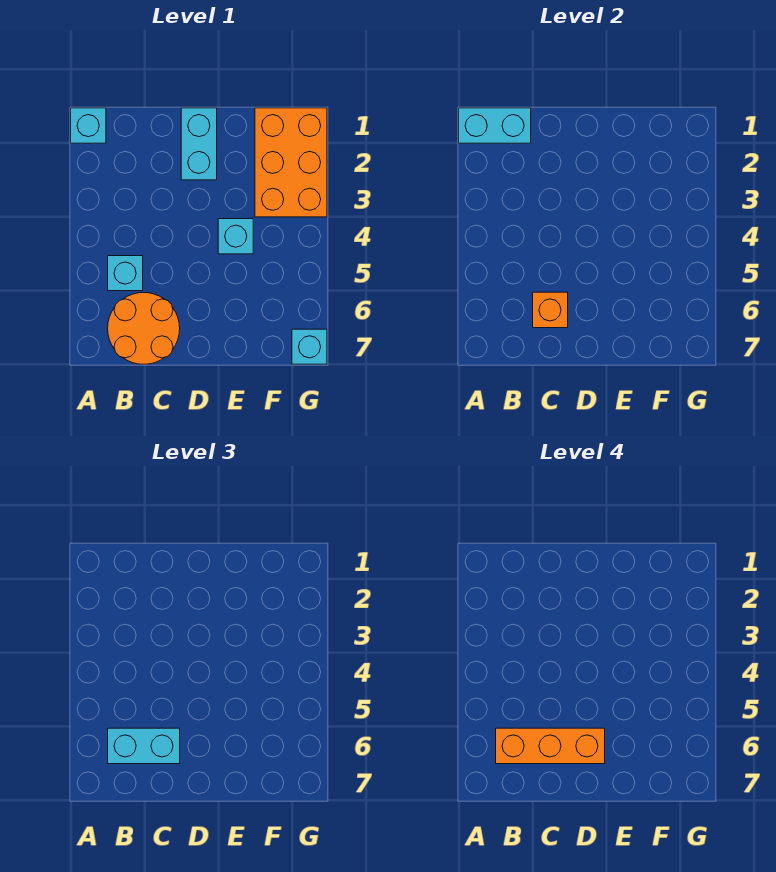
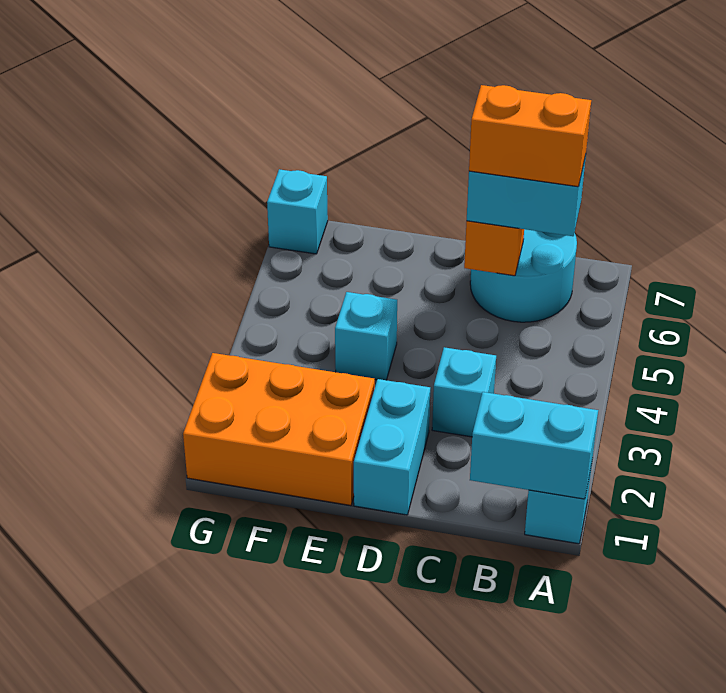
cyan 1x1 brick [108,256,143,291] -> cyan 1x1 brick moved to [432,347,496,437]
orange 2x2 round brick [108,293,180,364] -> cyan 2x2 round brick [470,229,577,322]
orange 1x3 brick [496,728,605,764] -> orange 1x2 brick [469,85,591,187]
orange 2x3 brick [255,108,327,217] -> orange 2x3 brick turned to [183,353,375,505]

